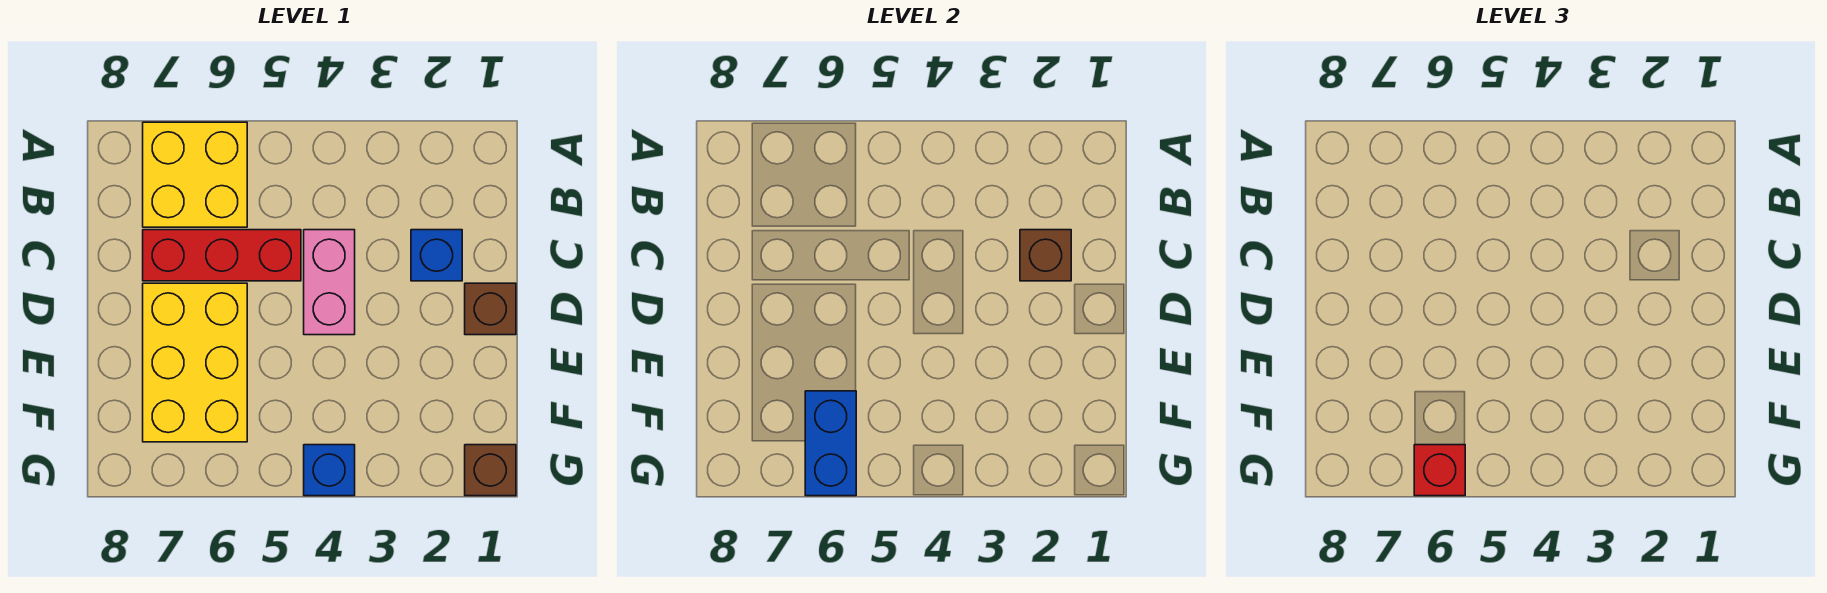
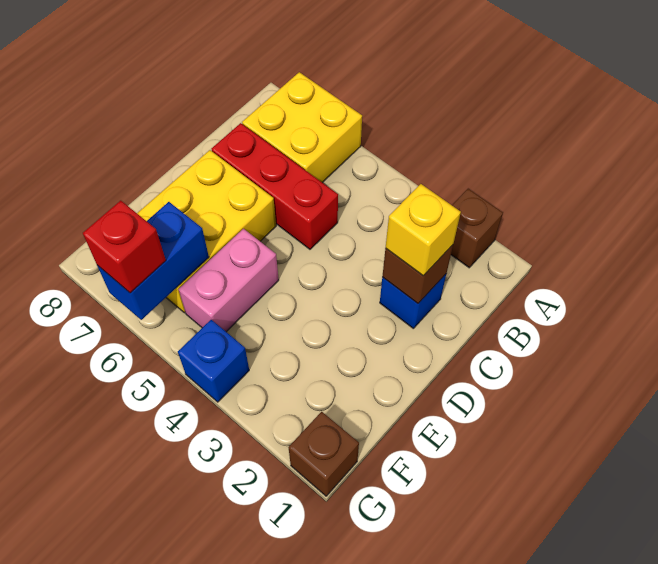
none -> yellow 1x1 brick [386,184,461,276]
pink 1x2 brick [304,230,355,335] -> pink 1x2 brick moved to [179,229,279,332]
brown 1x1 brick [465,283,516,335] -> brown 1x1 brick moved to [451,189,503,268]

